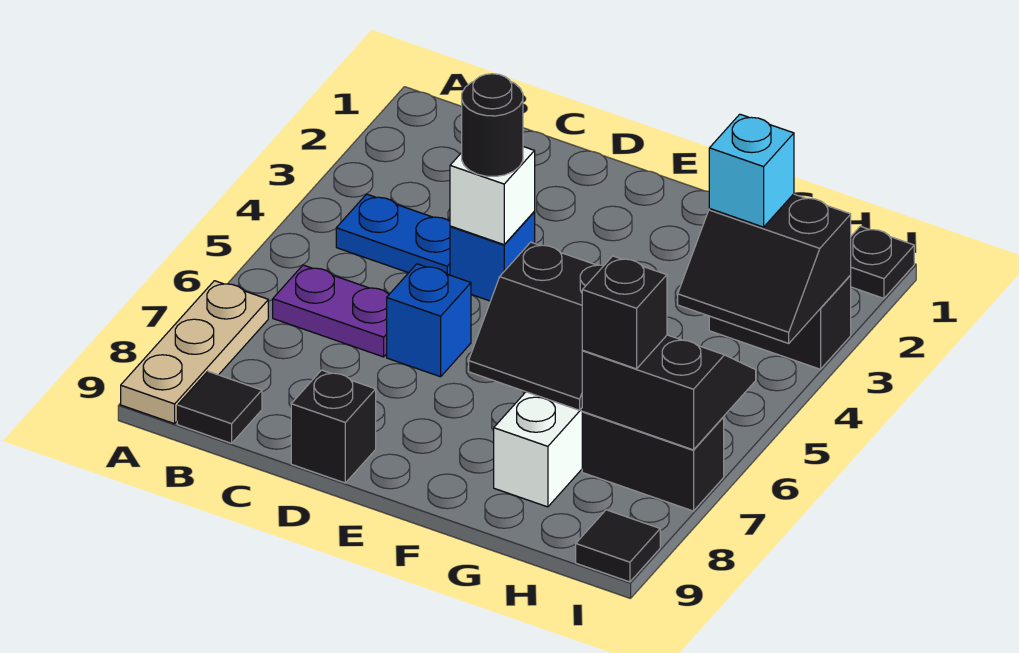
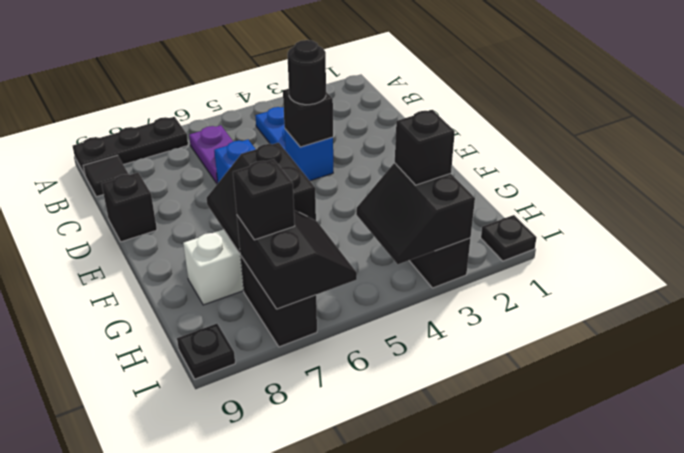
tan 1x3 plate [121,281,268,424] -> black 1x3 plate [73,117,188,175]
white 1x1 brick [450,147,535,245] -> black 1x1 brick [283,89,333,147]
cyan 1x1 brick [709,114,794,227] -> black 1x1 brick [395,110,455,185]
black 1x1 tile [576,510,660,582] -> black 1x1 plate [177,324,235,379]

